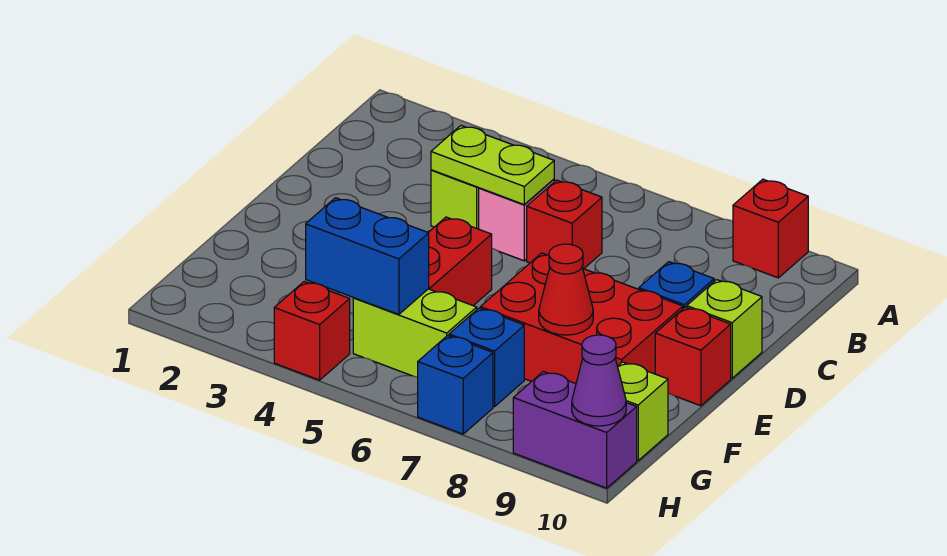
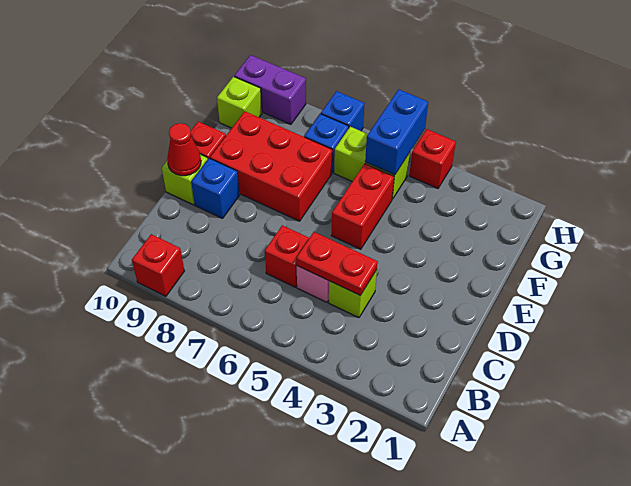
lime 1x2 plate [431,126,554,204] -> red 1x2 plate [296,232,378,296]
red 1x1 cone [539,244,593,335] -> red 1x1 cone moved to [167,123,201,176]
blue 1x2 brick [306,198,429,314] -> blue 1x2 brick turned to [365,89,428,175]
purple 1x1 cone [572,335,626,426] -> none

